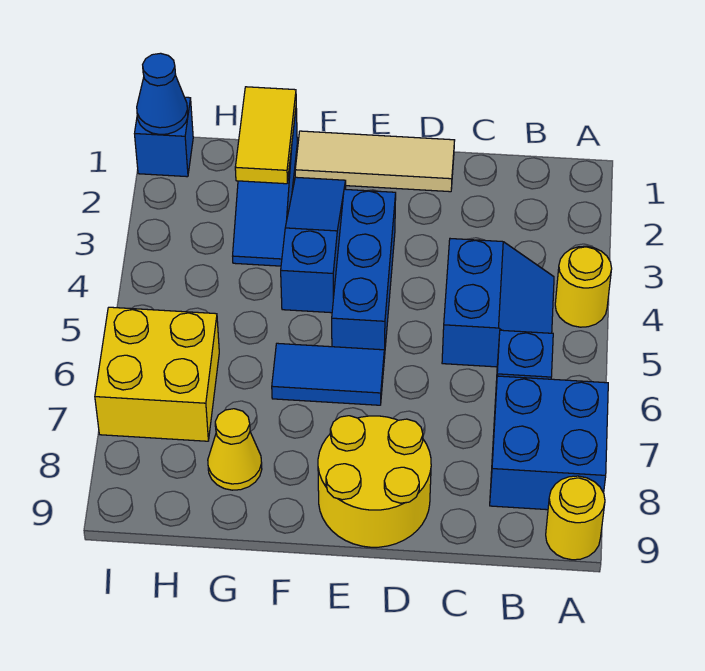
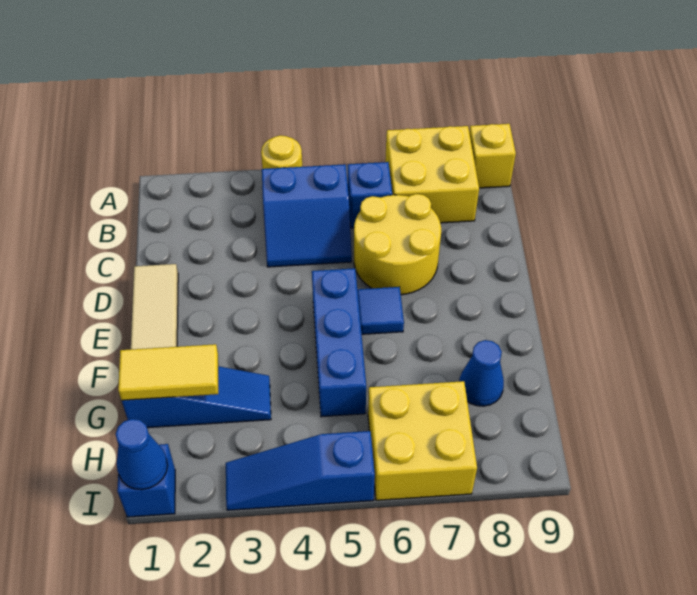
blue 2x2 brick [490,376,608,510] -> yellow 2x2 brick [385,126,479,223]
yellow 1x1 round brick [546,476,605,560] -> yellow 1x1 brick [469,124,516,188]
blue 2x2 slope [442,239,554,367] -> blue 2x2 slope turned to [262,164,352,267]
yellow 2x2 round brick [318,416,431,547] -> yellow 2x2 round brick moved to [354,194,441,295]
blue 1x3 brick [332,189,396,358] -> blue 1x3 brick turned to [312,268,366,417]
blue 1x2 tile [272,343,384,405] -> blue 1x1 tile [357,287,404,334]
blue 1x3 slope [281,177,346,313] -> blue 1x3 slope moved to [226,431,375,510]
yellow 1x1 cone [208,409,262,490] -> blue 1x1 cone [459,340,504,406]

